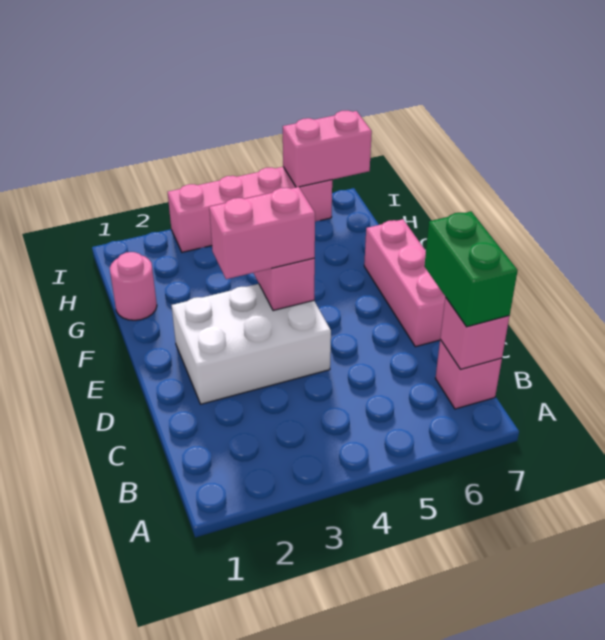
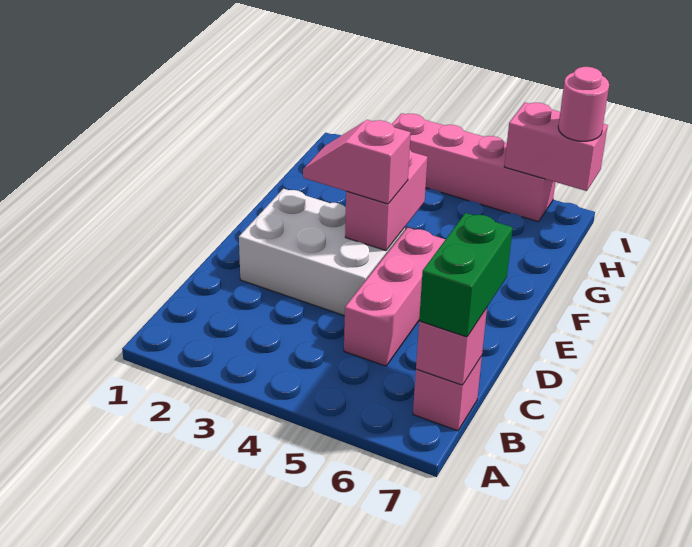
pink 1x3 brick [364,219,445,347] -> pink 1x3 brick moved to [344,228,445,366]
pink 1x2 brick [209,187,315,279] -> pink 1x2 slope [303,120,411,204]
pink 1x1 round brick [110,252,157,320] -> pink 1x1 round brick moved to [558,67,609,141]

